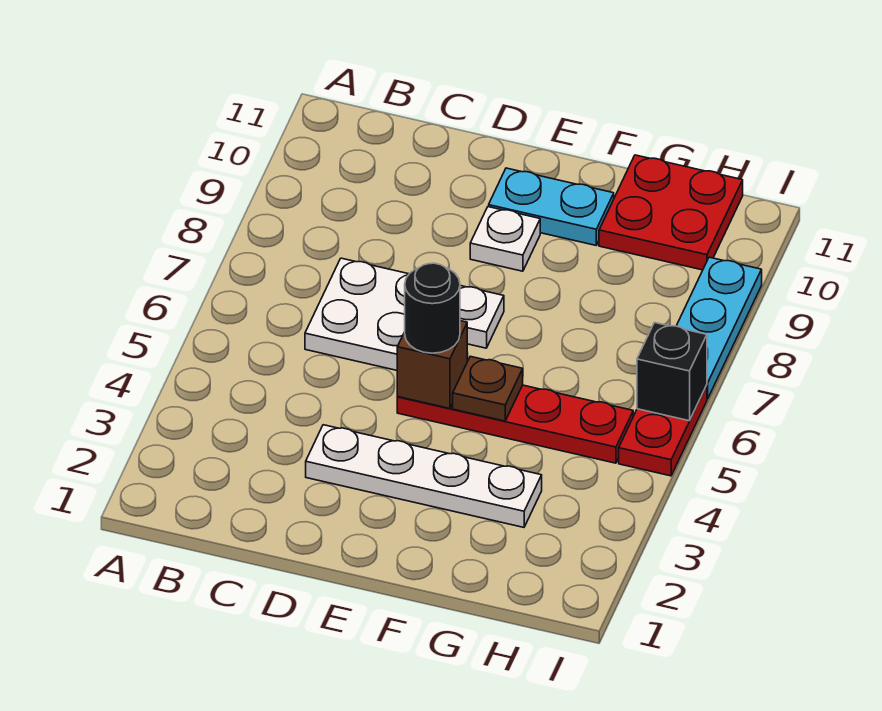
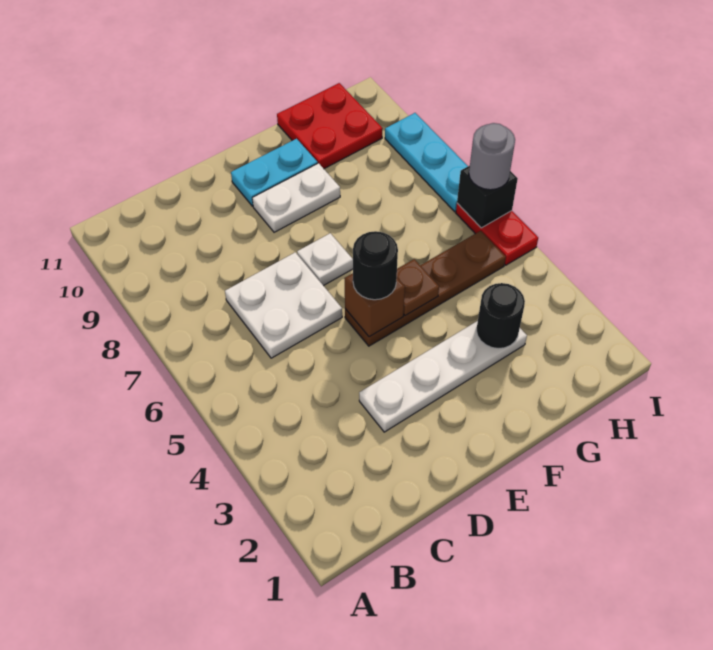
red 1x4 plate [397,385,633,463] -> brown 1x4 plate [345,231,506,346]
white 1x1 plate [470,207,540,271] -> white 1x2 plate [252,163,340,232]
none -> black 1x1 round brick [476,283,525,349]
none -> grey 1x1 round brick [469,123,515,190]

